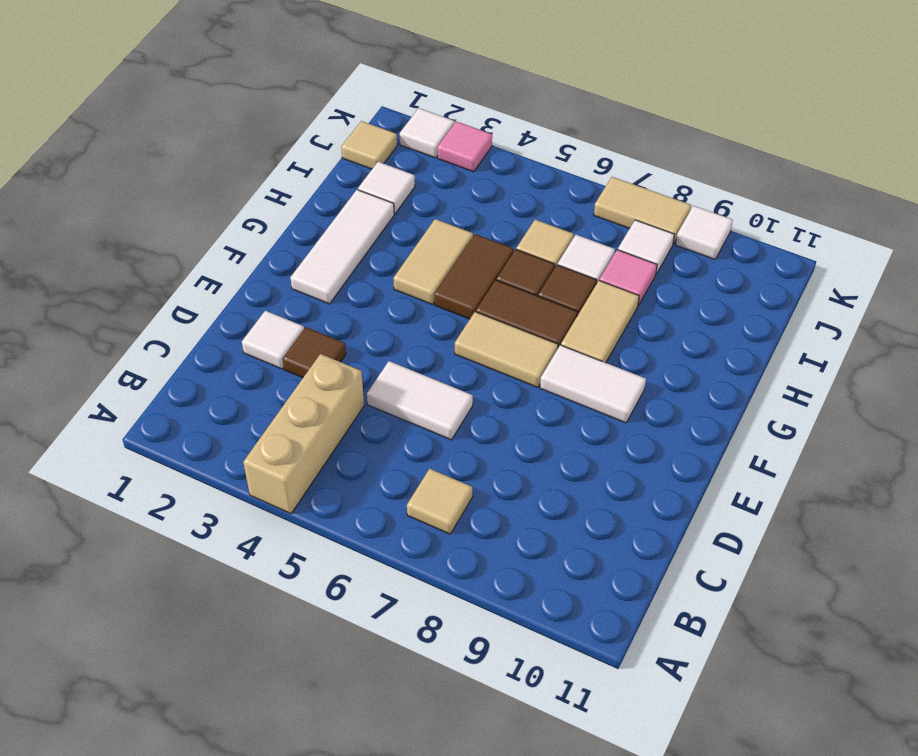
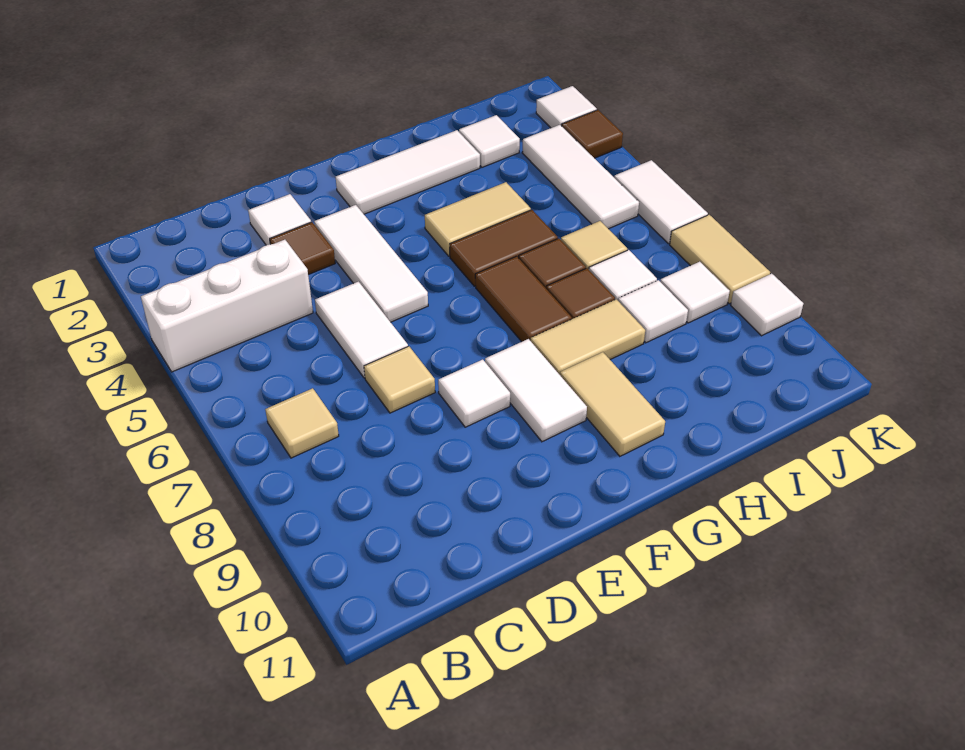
tan 1x3 brick [243,354,364,514] -> white 1x3 brick [141,240,313,372]
none -> white 1x3 tile [314,205,428,322]
none -> white 1x1 tile [438,360,510,427]
tan 1x2 tile [455,312,558,387] -> tan 1x2 tile moved to [560,352,665,456]
pink 1x1 tile [599,250,657,305] -> white 1x1 tile [618,280,688,343]
tan 1x1 tile [341,121,397,169] -> tan 1x1 tile moved to [364,346,435,413]
none -> white 1x3 tile [522,125,639,229]
pink 1x1 tile [437,121,492,172] -> brown 1x1 tile [562,110,623,158]
none -> white 1x2 tile [614,160,708,244]

